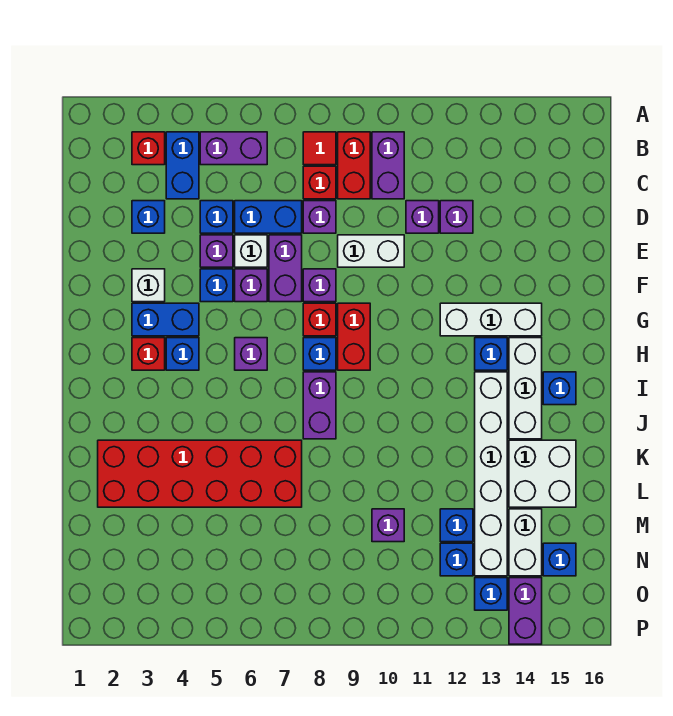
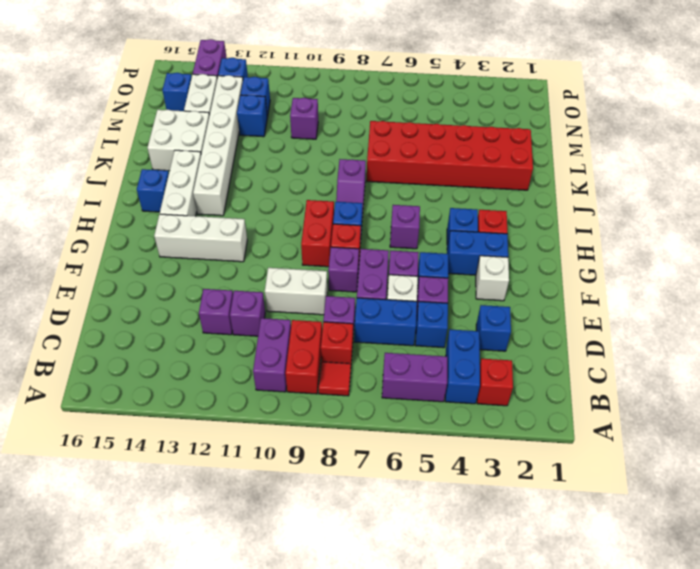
blue 1x1 brick [475,338,507,370] -> none
purple 1x2 brick [303,372,336,439] -> purple 1x2 slope [336,159,366,217]

